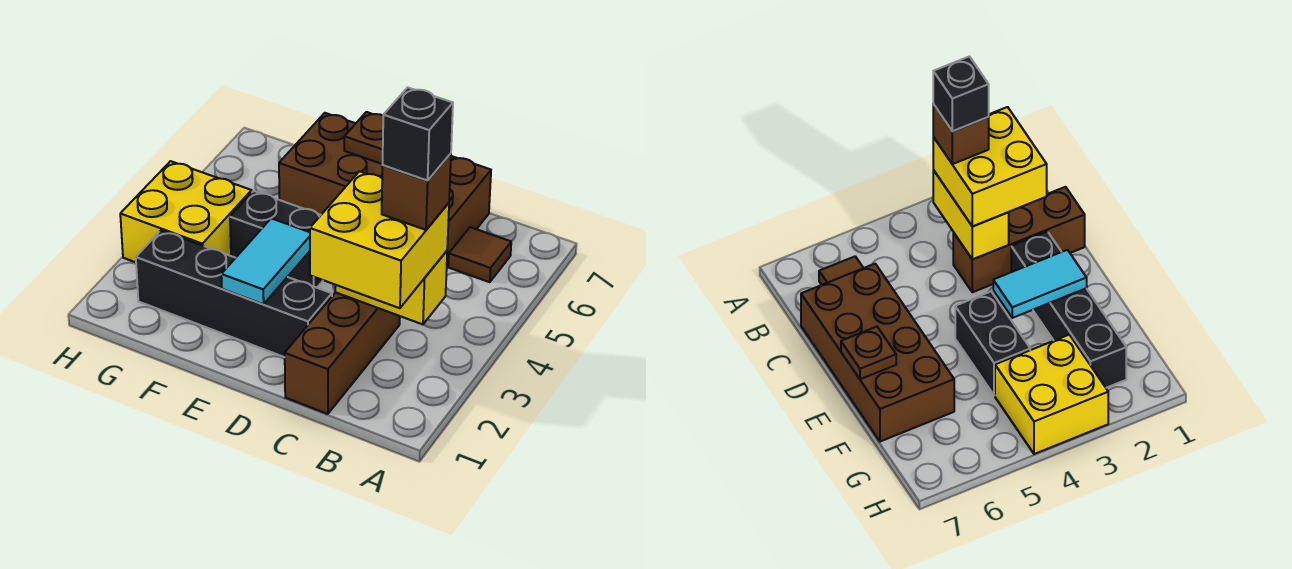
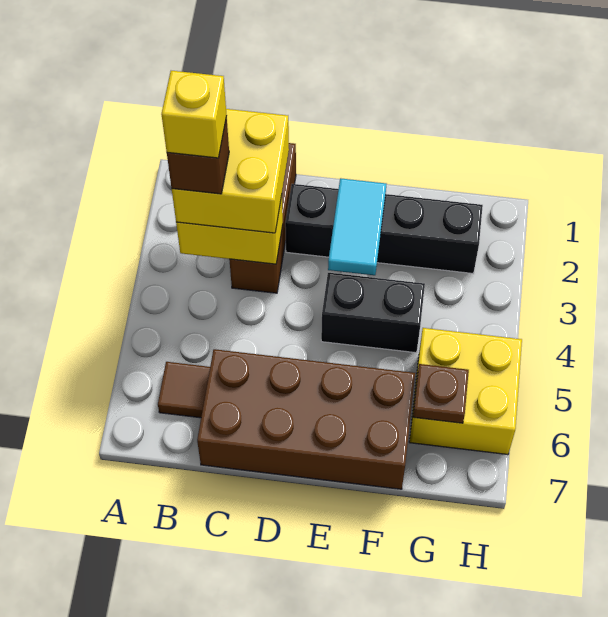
black 1x1 brick [383,87,453,181] -> yellow 1x1 brick [161,71,227,158]
brown 1x1 plate [344,112,383,164] -> brown 1x1 plate moved to [413,364,469,423]
yellow 2x2 brick [120,161,252,262] -> yellow 2x2 brick moved to [409,328,522,455]

